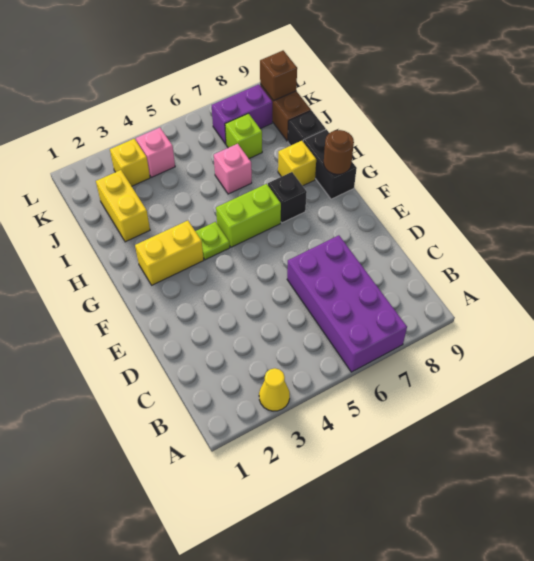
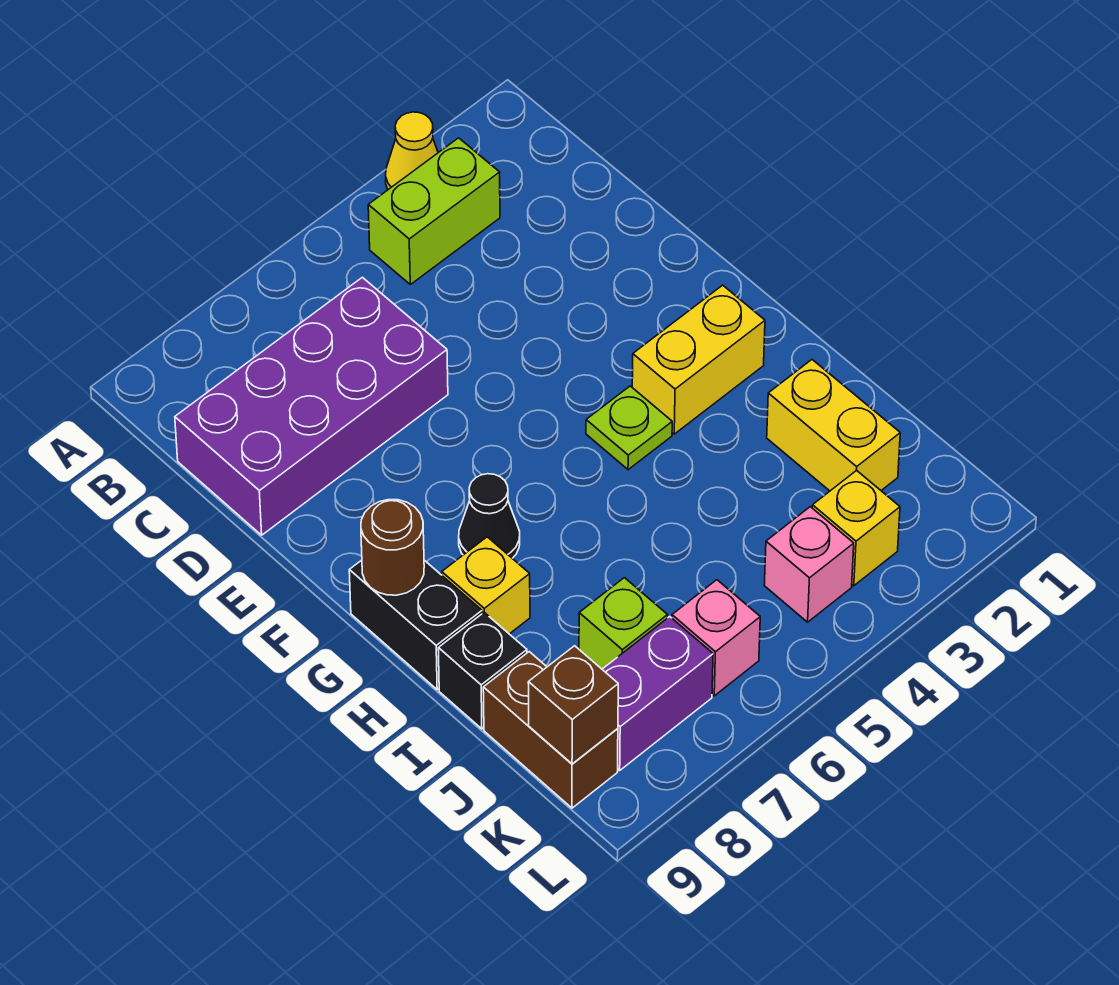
purple 2x4 brick [287,235,407,372] -> purple 2x4 brick turned to [175,277,448,535]
lime 1x2 brick [216,184,281,247] -> lime 1x2 brick moved to [368,138,500,284]
black 1x1 brick [268,172,307,223] -> black 1x1 cone [459,474,520,558]
pink 1x1 brick [214,144,252,194] -> pink 1x1 brick moved to [672,580,760,696]

